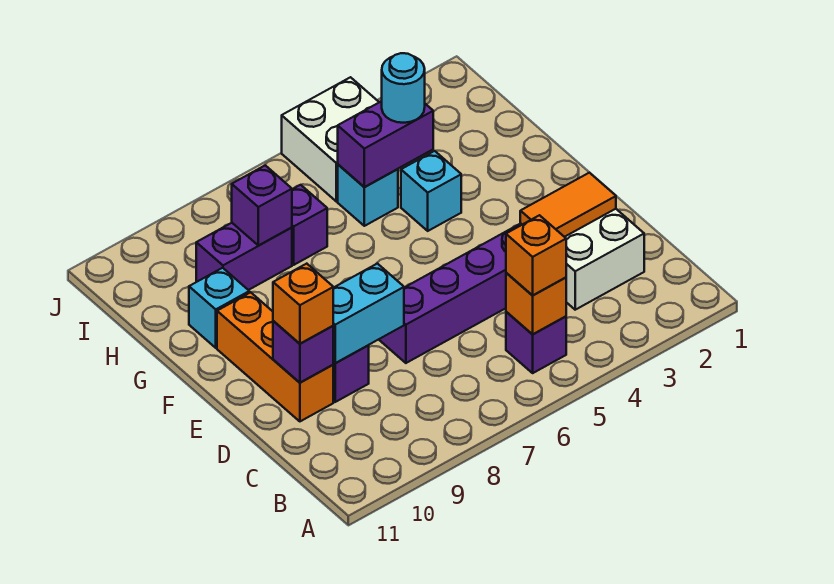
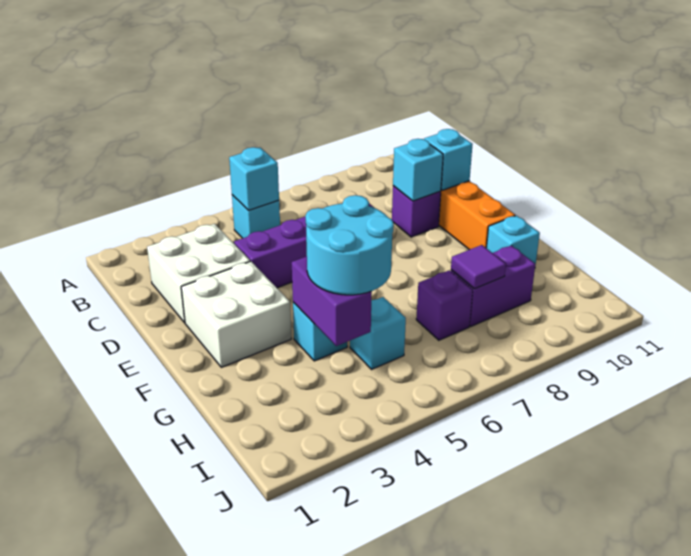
purple 1x1 brick [506,312,566,373] -> cyan 1x1 brick [232,195,280,238]
orange 1x1 brick [506,273,566,334] -> cyan 1x1 brick [229,147,279,210]
orange 1x1 brick [506,215,566,295] -> none
orange 1x2 tile [520,173,616,237] -> none
cyan 1x2 brick [333,264,404,363] -> cyan 1x1 brick [393,139,443,201]
purple 1x1 brick [273,321,333,383] -> cyan 1x1 brick [424,129,473,190]
orange 1x1 brick [273,264,333,344] -> none
purple 1x2 brick [338,101,433,187] -> purple 1x2 brick turned to [292,256,372,346]
cyan 1x1 round brick [382,53,425,123] -> cyan 2x2 round brick [305,195,394,295]
purple 1x1 brick [232,165,292,245] -> purple 1x1 tile [451,245,506,289]
white 2x2 brick [282,77,379,201] -> white 2x2 brick moved to [181,261,291,367]

